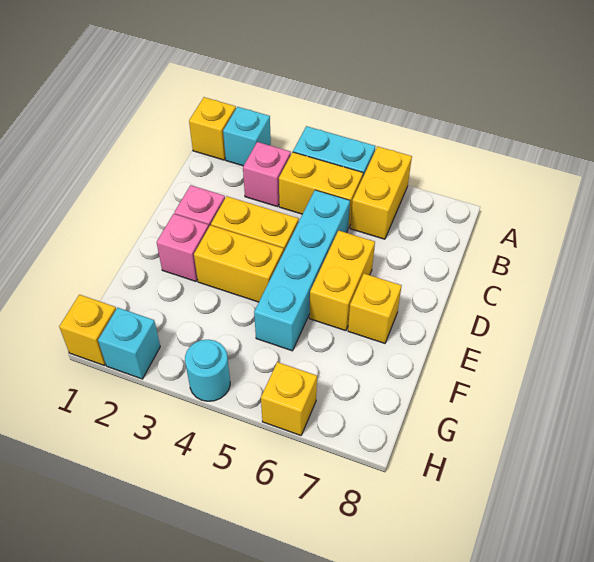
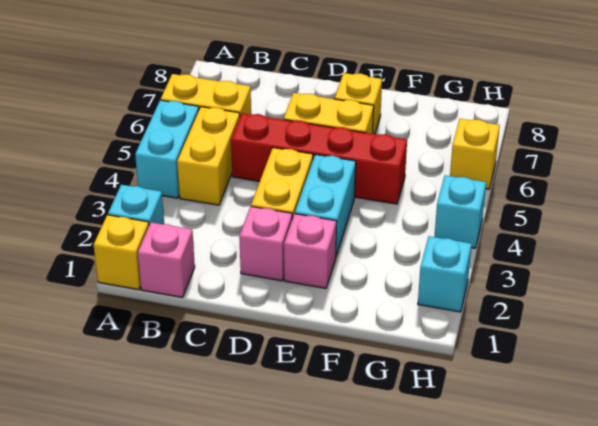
pink 1x1 brick [243,142,291,207] -> pink 1x1 brick moved to [138,222,195,297]
cyan 1x4 brick [254,190,350,351] -> red 1x4 brick [231,113,407,204]
yellow 1x2 brick [194,225,284,302] -> cyan 1x2 brick [295,154,356,256]
yellow 1x1 brick [59,295,116,365] -> none
cyan 1x1 round brick [185,340,230,401] -> cyan 1x1 brick [434,175,486,248]

